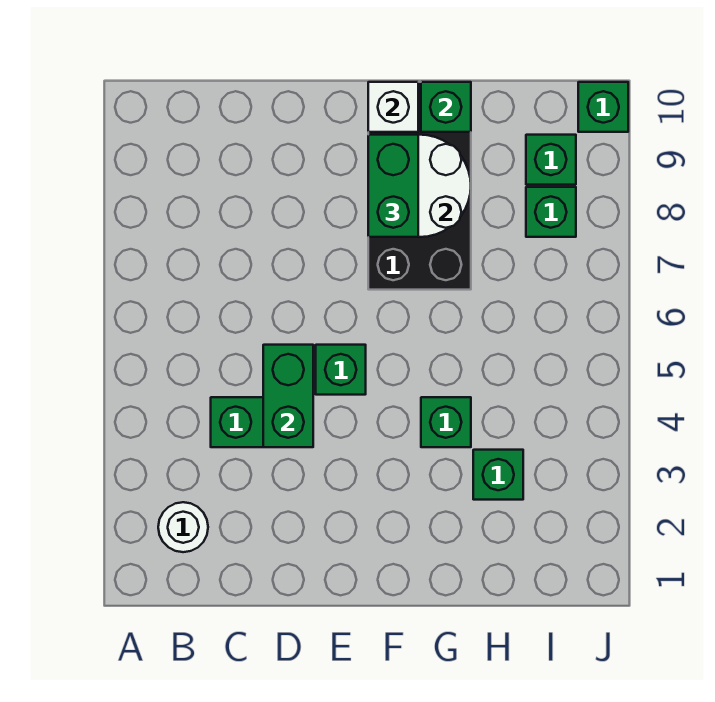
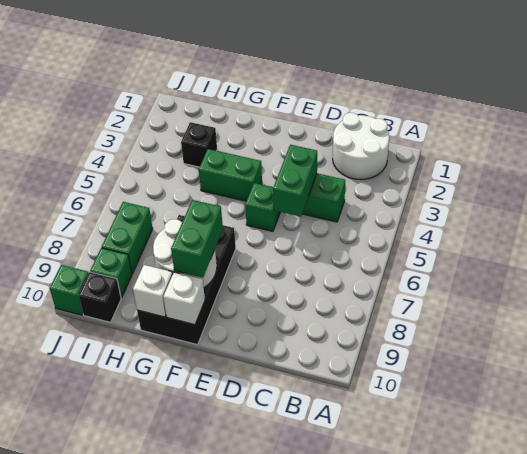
white 1x1 round brick [158,502,208,552] -> white 2x2 round brick [333,113,389,180]
green 1x1 brick [421,397,471,447] -> green 1x2 brick [199,149,262,201]
green 1x1 brick [421,82,471,132] -> white 1x1 brick [133,265,173,317]
green 1x1 brick [473,450,523,500] -> black 1x1 brick [181,122,217,167]
green 1x1 brick [526,187,576,237] -> green 1x2 brick [102,202,153,274]
none -> black 1x1 brick [79,272,121,322]

